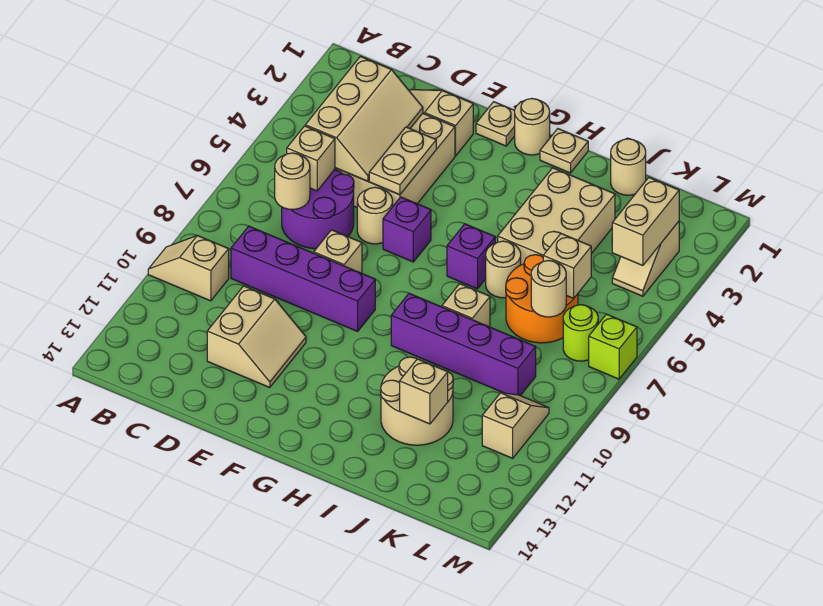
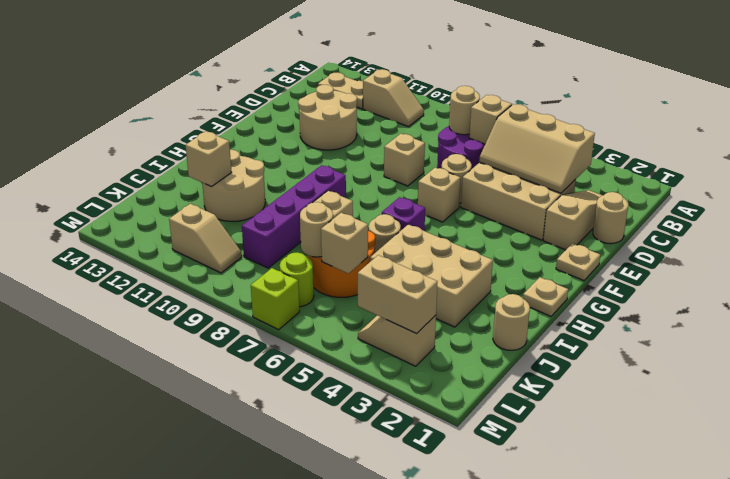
tan 1x2 slope [148,236,229,301] -> tan 1x2 slope turned to [363,69,424,127]
purple 1x4 brick [231,226,375,331] -> none
tan 2x2 slope [207,286,306,388] -> tan 2x2 round brick [298,85,357,150]
tan 1x2 plate [369,127,436,195] -> tan 1x2 plate moved to [318,73,363,109]
purple 1x1 brick [383,197,431,262] -> tan 1x1 brick [418,167,460,222]
tan 1x1 round brick [515,99,550,155] -> tan 1x1 round brick moved to [593,192,628,244]

